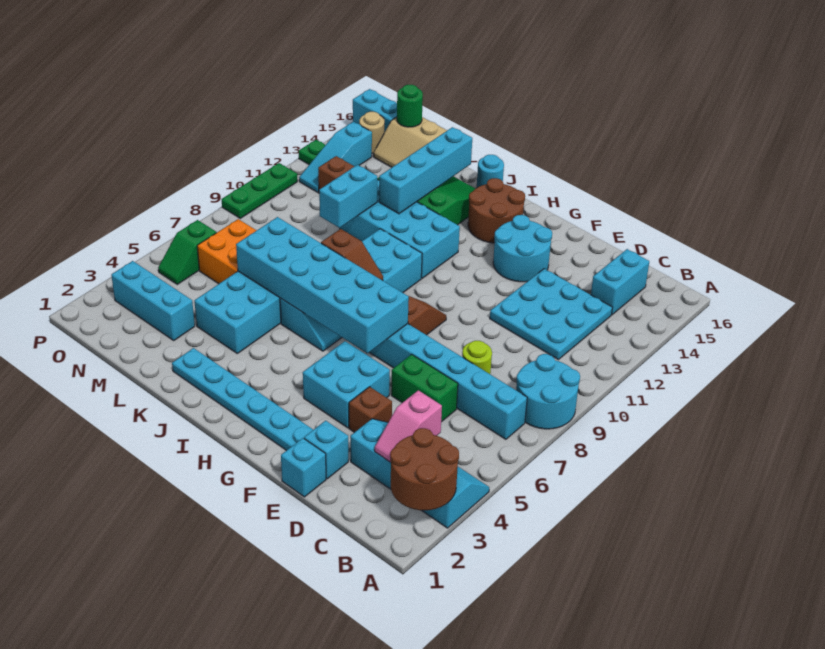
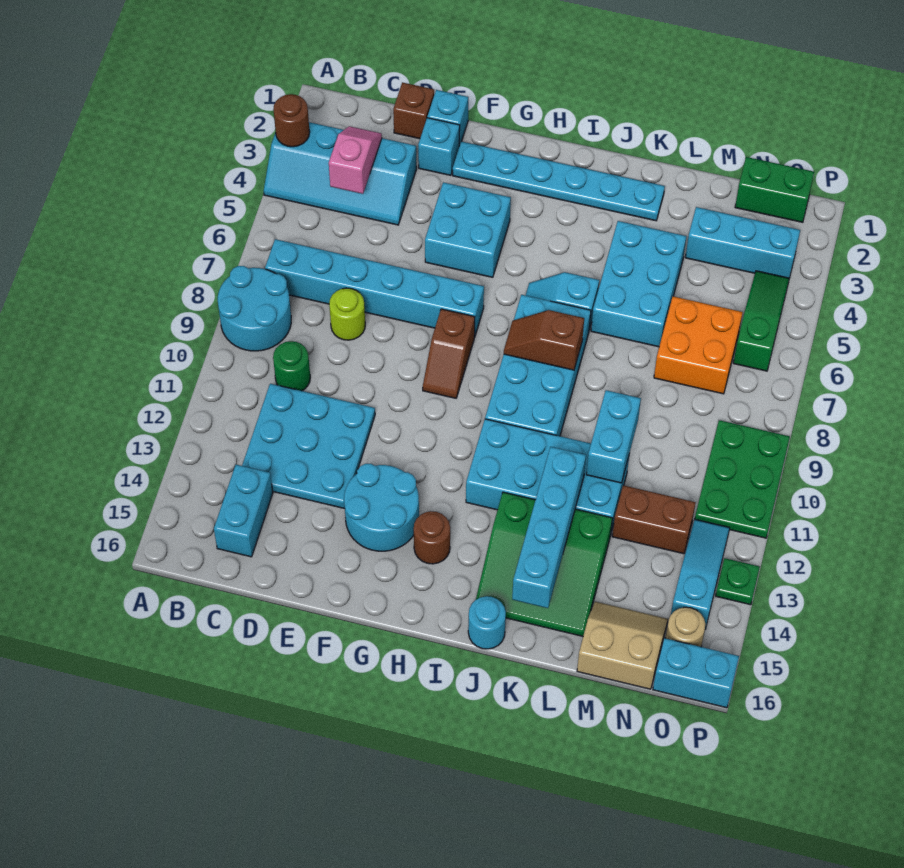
brown 2x2 round brick [390,428,459,510] -> brown 1x1 round brick [273,94,310,147]
green 1x2 brick [391,354,458,422] -> green 1x2 brick moved to [735,157,814,222]
brown 1x1 brick [349,387,392,432] -> brown 1x1 brick moved to [393,82,434,139]
cyan 2x6 brick [236,217,409,353] -> none
brown 2x2 round brick [468,178,525,243] -> brown 1x1 round brick [414,511,450,564]
green 1x1 round brick [397,85,423,127] -> green 1x1 round brick moved to [273,341,310,391]
green 1x2 slope [158,220,216,284] -> green 1x3 slope [733,271,789,371]
green 1x3 plate [222,163,297,218] -> green 2x3 plate [695,420,790,538]

